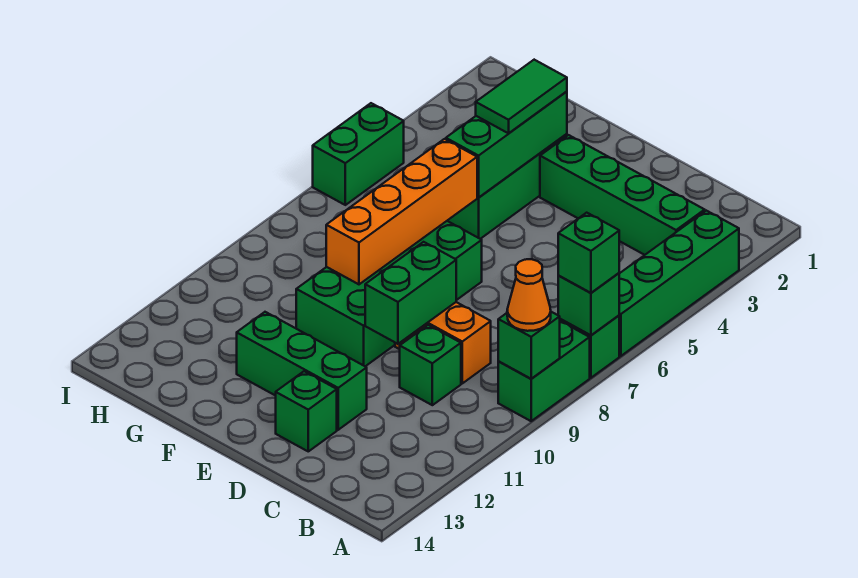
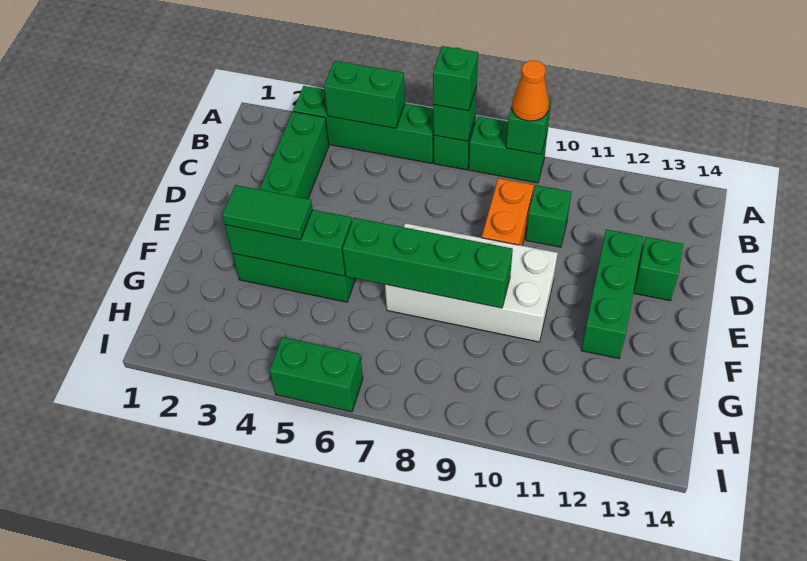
green 1x2 brick [365,242,456,344] -> green 1x2 brick moved to [324,61,405,128]
green 2x4 brick [296,221,482,366] -> white 2x4 brick [385,223,558,342]
orange 1x4 brick [326,139,477,284] -> green 1x4 brick [343,218,513,308]

